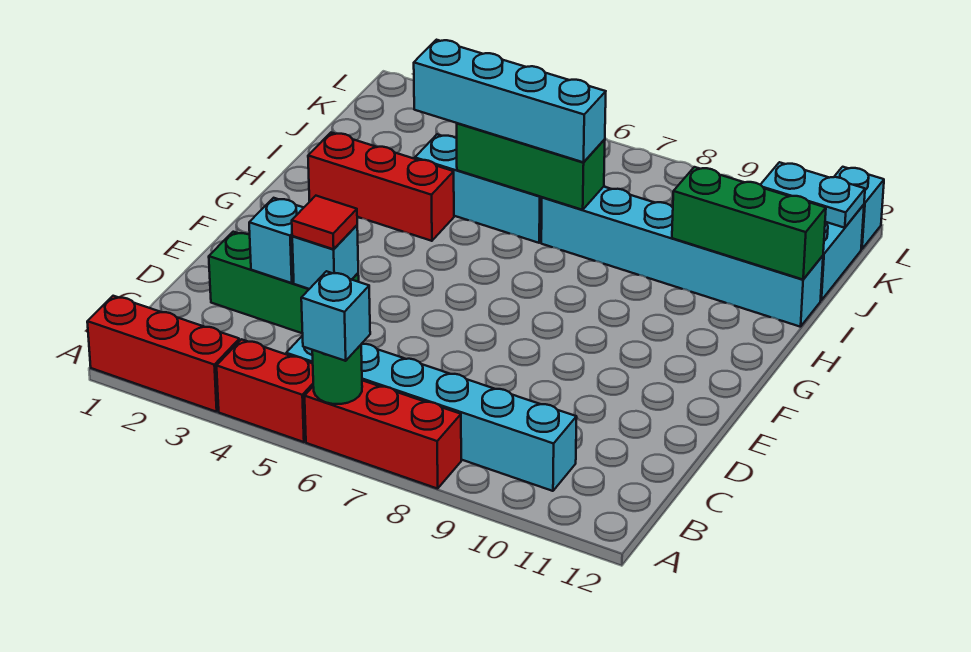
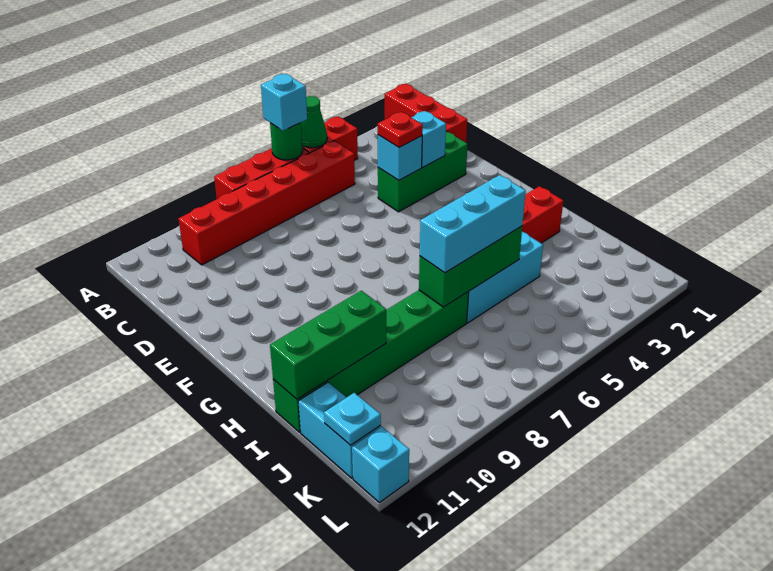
red 1x3 brick [87,296,239,412] -> red 1x3 brick turned to [385,84,467,142]
none -> green 1x1 cone [301,96,327,148]
cyan 1x6 brick [286,335,577,491] -> red 1x6 brick [179,141,355,265]
red 1x1 tile [292,196,357,249] -> red 1x1 plate [378,112,423,148]
cyan 1x4 brick [414,40,606,162] -> cyan 1x3 brick [420,175,526,273]
cyan 1x6 brick [541,187,823,327] -> green 1x6 brick [273,290,469,432]
cyan 1x2 plate [761,162,865,228] -> cyan 1x1 plate [324,393,381,445]

